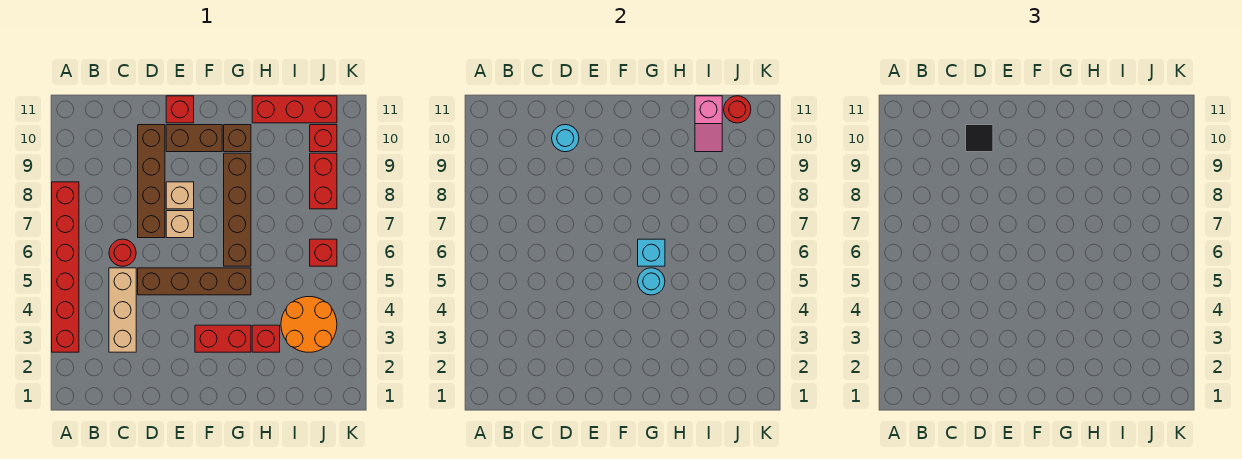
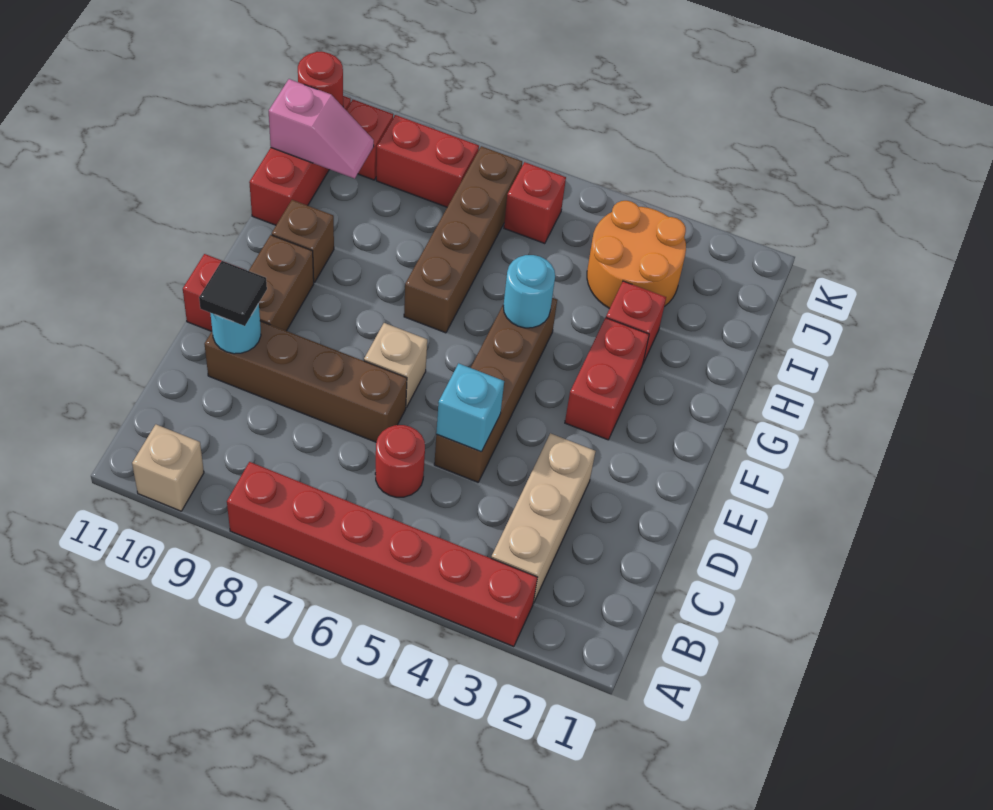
tan 1x3 brick [109,268,136,352] -> tan 1x3 brick turned to [491,433,595,603]
tan 1x1 brick [166,182,194,209] -> tan 1x1 brick moved to [132,425,204,511]
brown 1x4 brick [224,153,251,266] -> brown 1x4 brick turned to [404,146,522,333]
cyan 1x1 brick [638,239,665,266] -> cyan 1x1 brick moved to [436,363,504,452]

